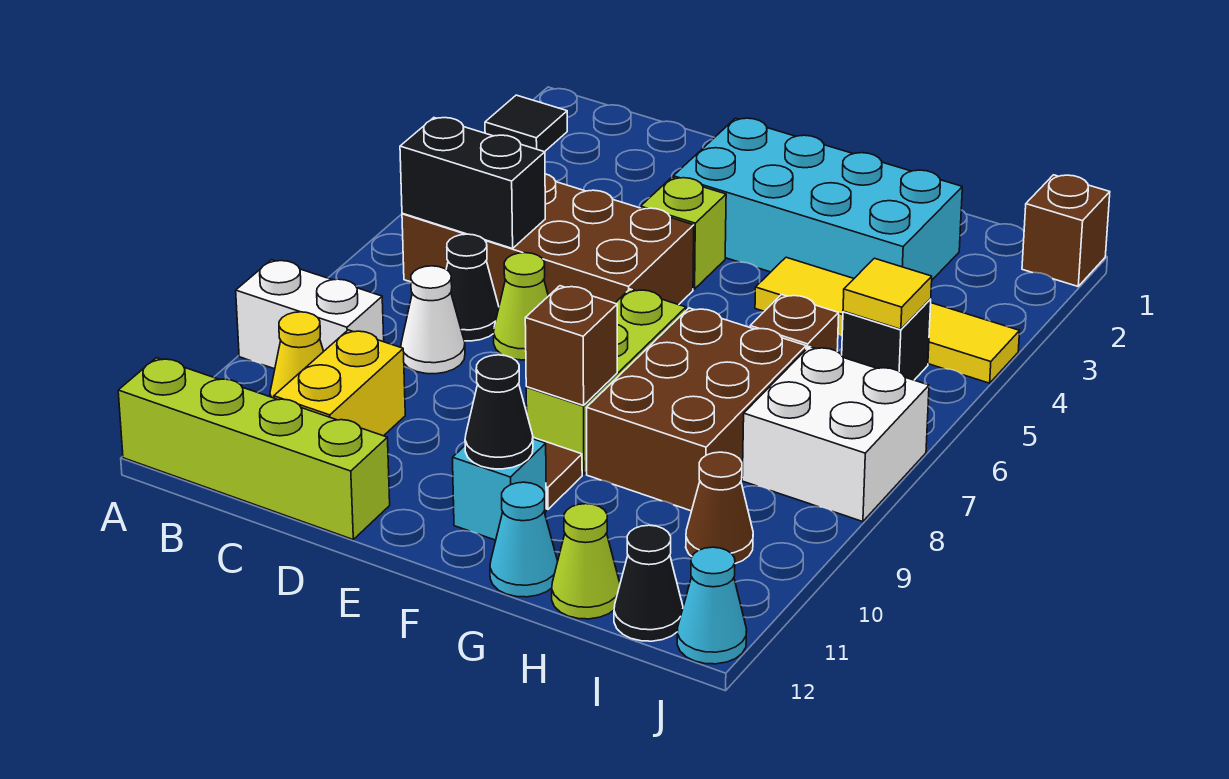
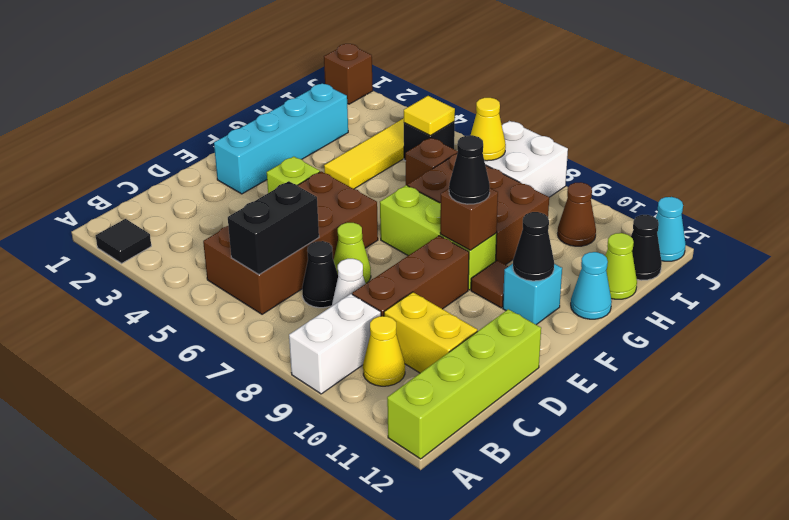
none -> brown 1x3 brick [352,236,469,316]
cyan 2x4 brick [673,118,962,280] -> cyan 1x4 brick [214,83,348,194]
none -> black 1x1 cone [449,135,490,204]
none -> yellow 1x1 cone [471,98,506,161]

